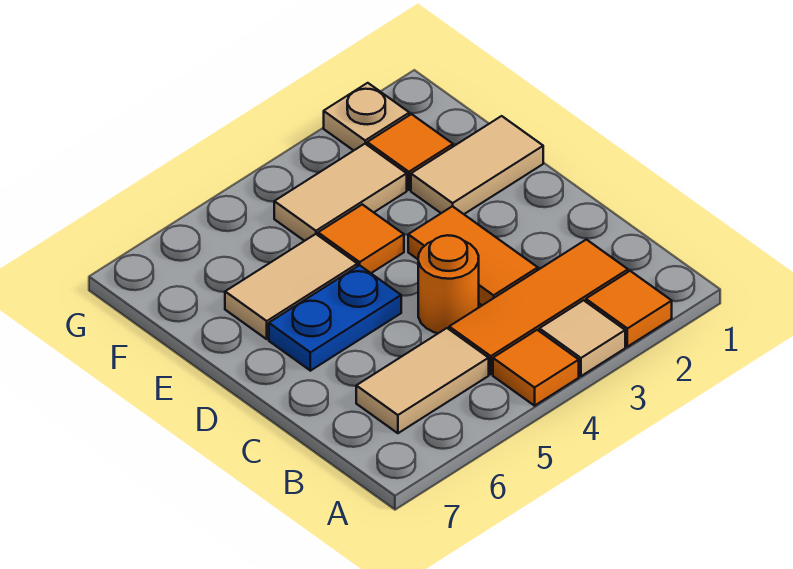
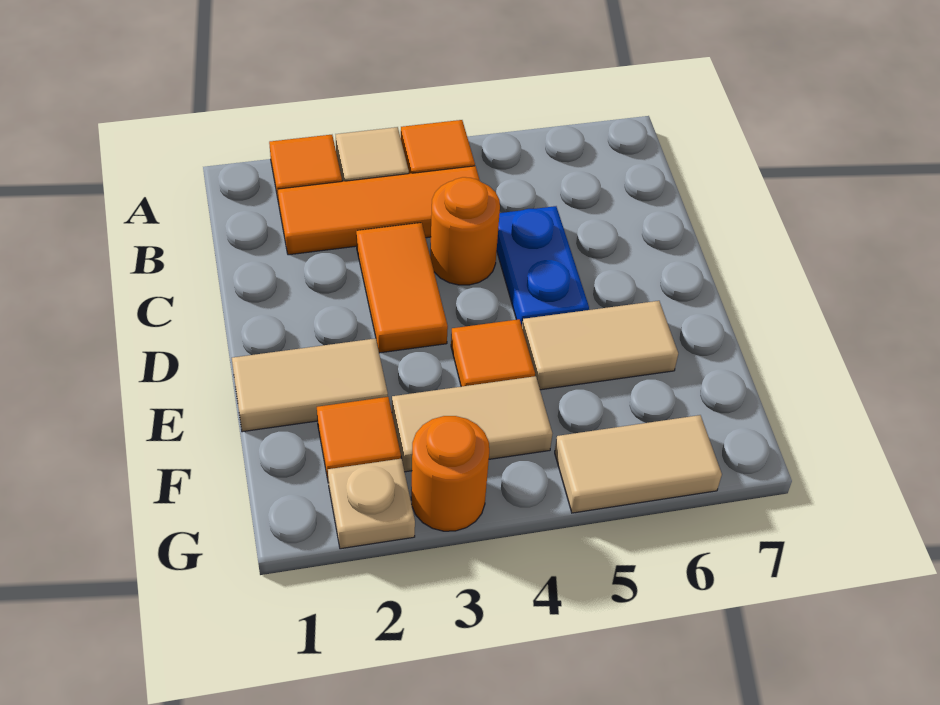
tan 1x2 tile [356,328,489,433] -> tan 1x2 tile moved to [555,415,722,513]
blue 1x2 plate [269,265,401,371] -> blue 1x2 plate turned to [497,206,589,326]
none -> orange 1x1 round brick [411,416,489,531]

